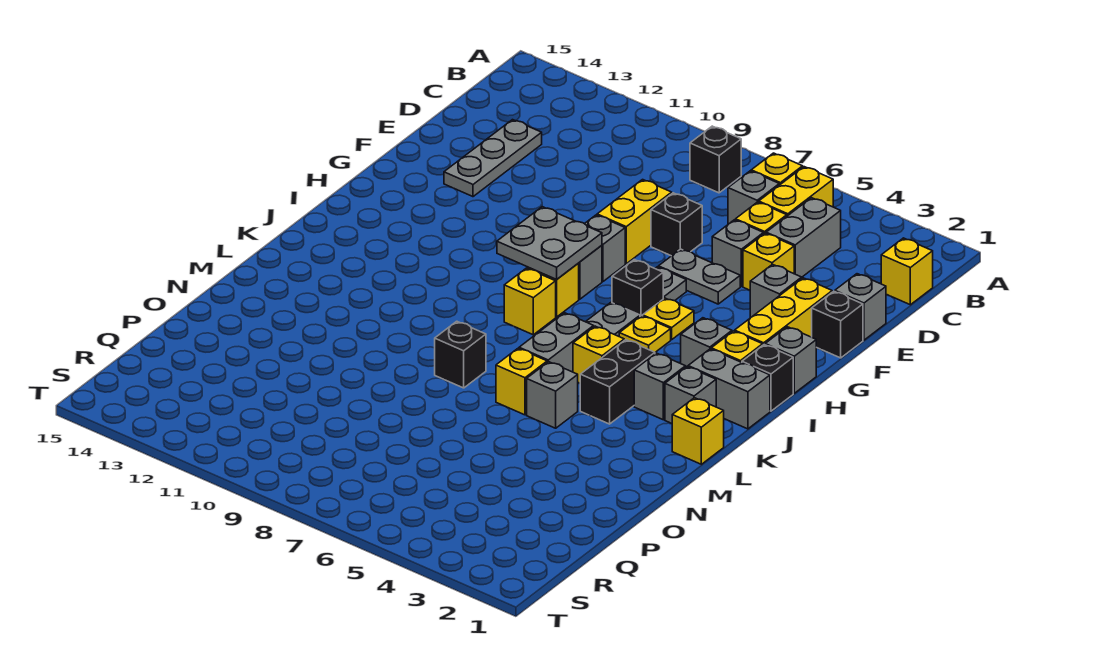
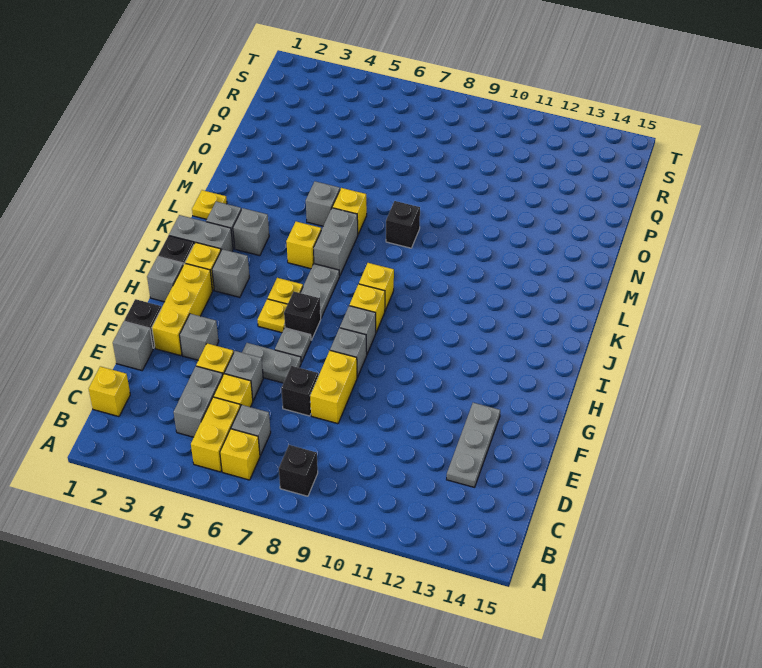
grey 2x2 plate [497,207,602,279] -> none
black 1x2 brick [580,340,655,424] -> none
yellow 1x1 brick [672,398,724,464] -> yellow 1x1 plate [192,190,227,219]

